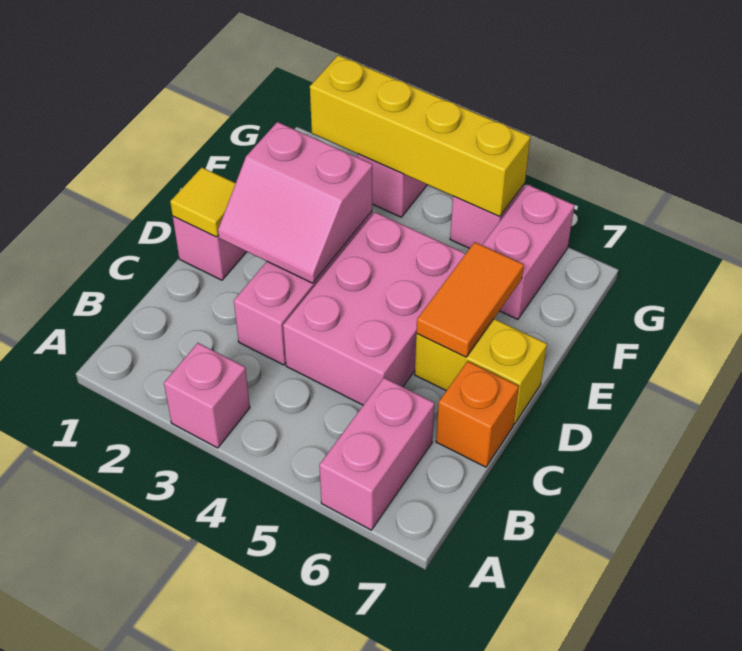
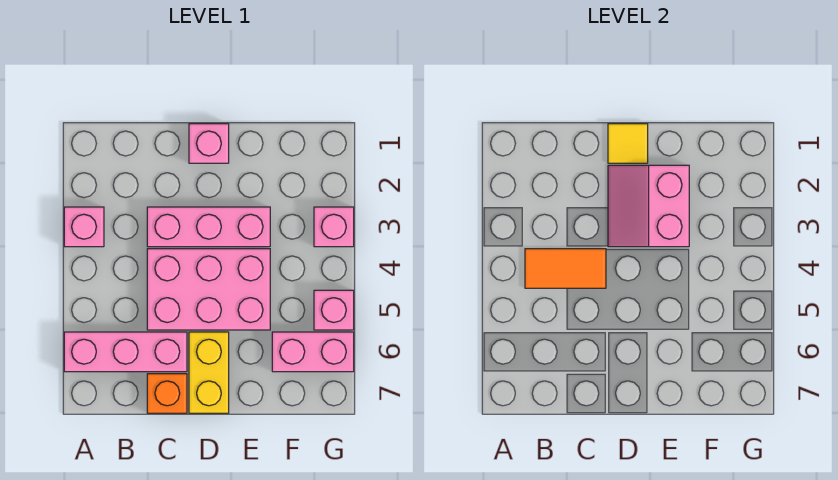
pink 1x2 brick [319,378,434,530] -> pink 1x3 brick [64,332,187,372]
orange 1x2 tile [416,242,524,357] -> orange 1x2 tile moved to [525,249,606,288]
yellow 1x4 brick [310,55,530,216] -> none

